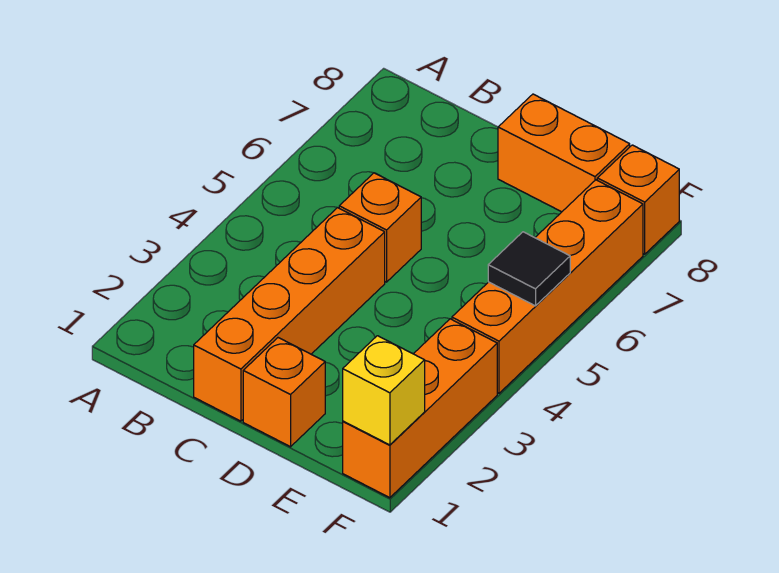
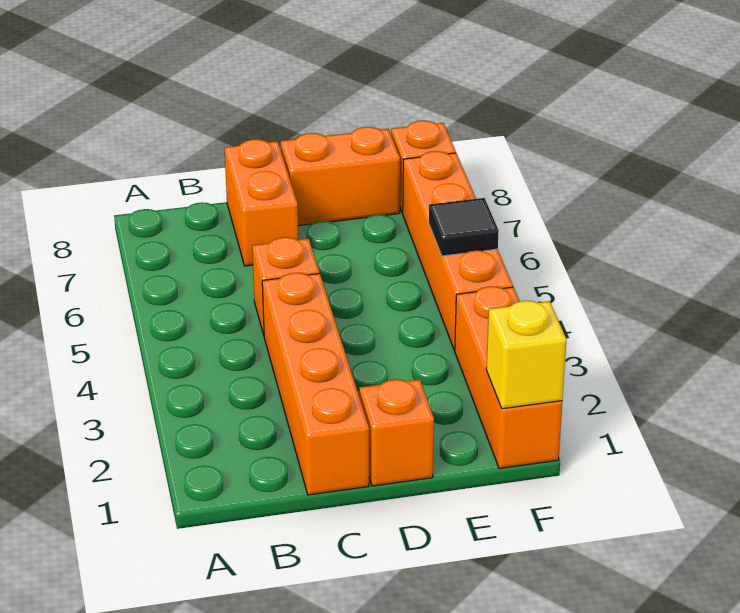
none -> orange 1x2 brick [225,139,298,266]

